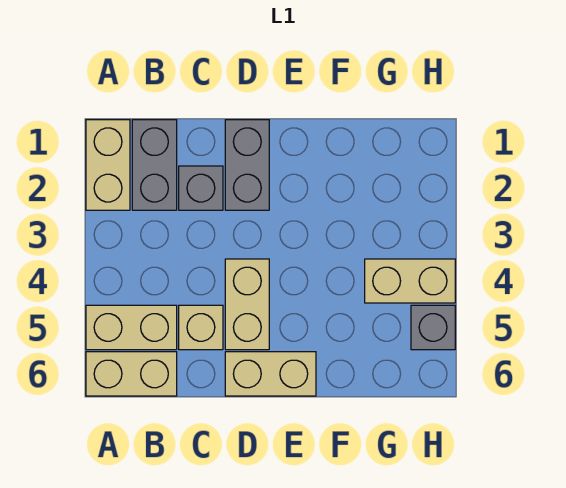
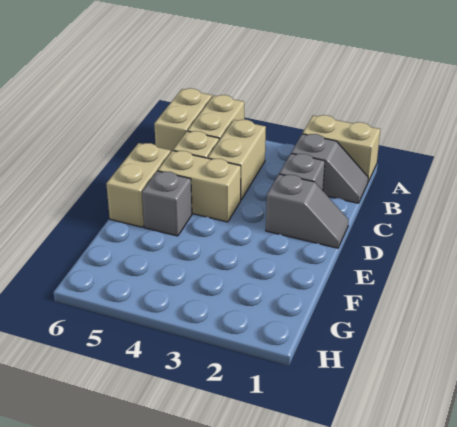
grey 1x2 brick [132,120,177,210] -> grey 1x2 slope [291,134,368,203]
grey 1x2 brick [225,120,269,210] -> grey 1x2 slope [266,174,349,248]
tan 1x2 brick [365,259,455,303] -> tan 1x2 brick moved to [208,120,266,200]
grey 1x1 brick [411,305,455,350] -> grey 1x1 brick moved to [142,171,192,236]

